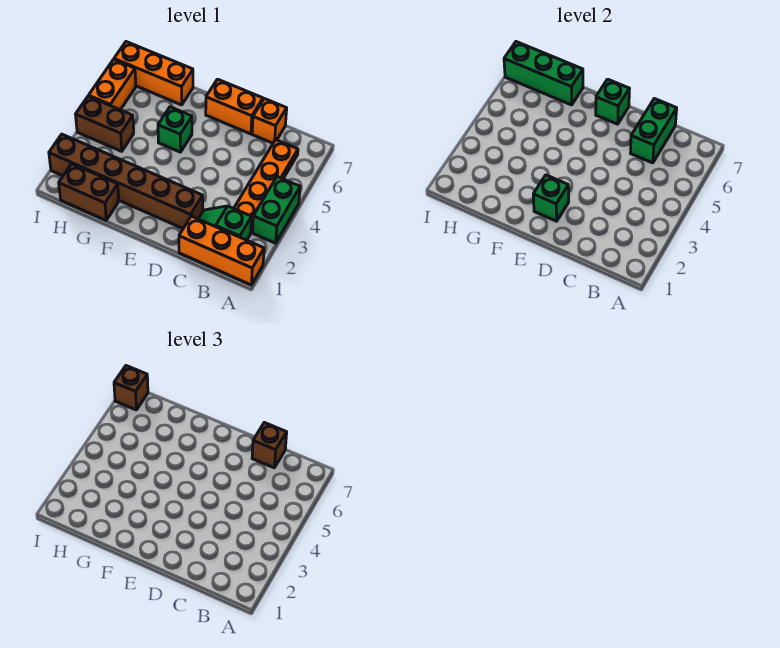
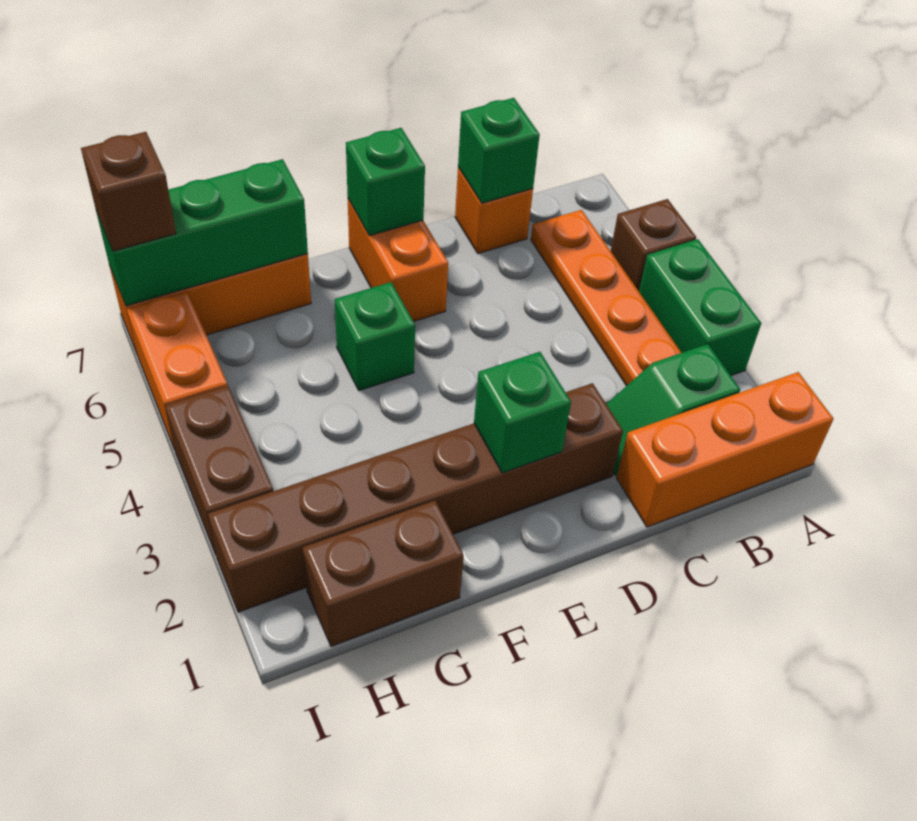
green 1x2 brick [631,99,677,163] -> green 1x1 brick [458,98,540,203]
brown 1x1 brick [252,423,287,468] -> brown 1x1 brick moved to [611,199,696,291]
orange 1x2 brick [206,79,263,134] -> orange 1x2 brick turned to [348,199,448,322]
brown 1x2 brick [76,96,134,151] -> brown 1x2 brick turned to [165,386,273,554]

